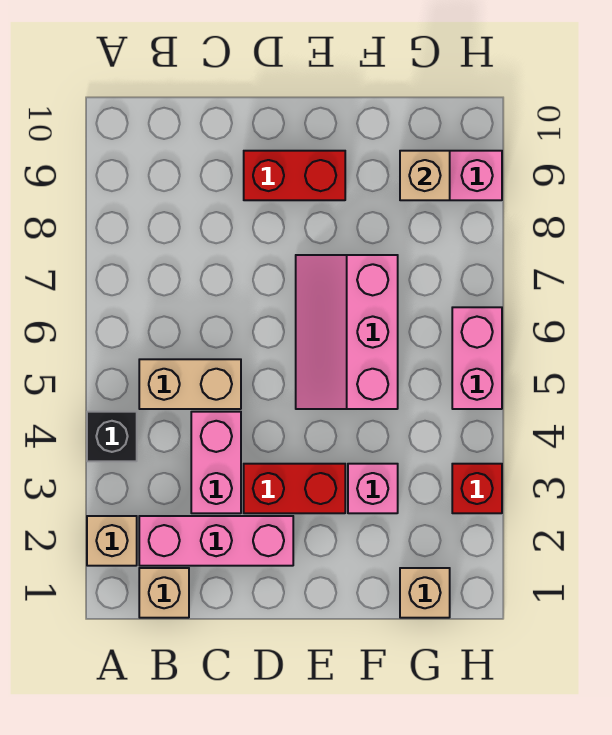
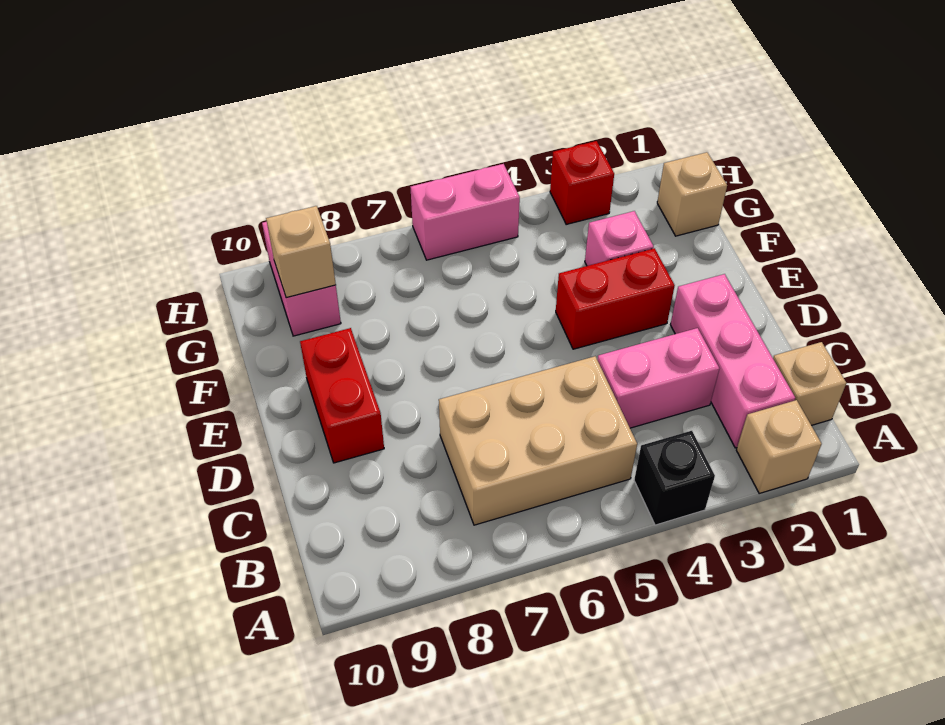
tan 1x2 brick [139,359,241,409] -> tan 2x3 brick [439,356,637,525]
red 1x2 brick [244,464,345,513] -> red 1x2 brick turned to [556,248,675,349]
pink 2x3 slope [296,255,398,409] -> none

